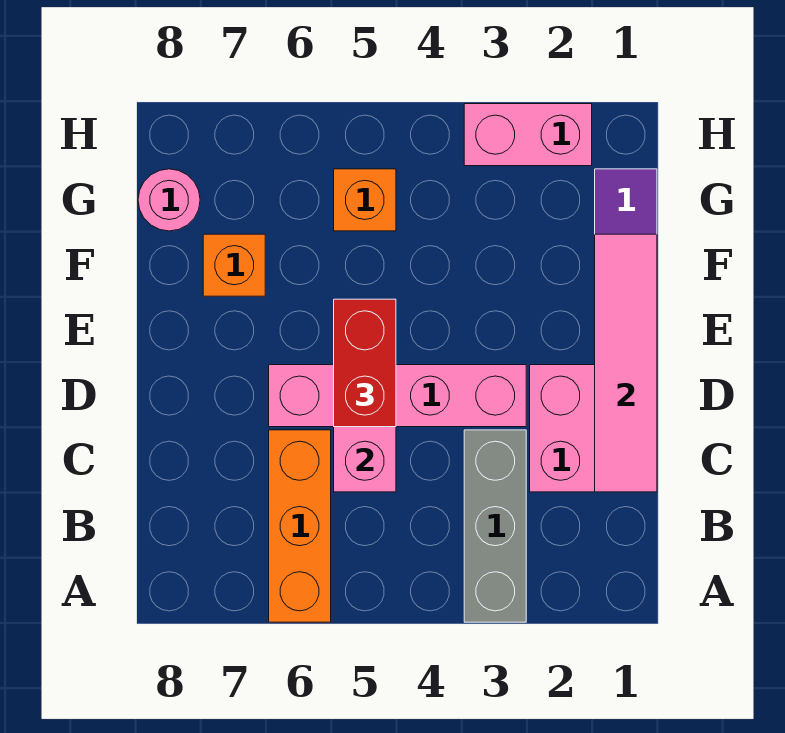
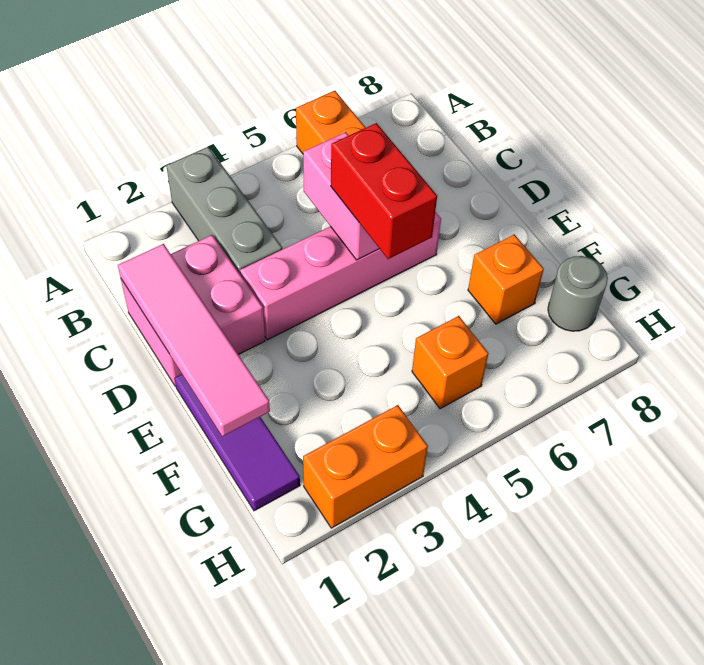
pink 1x1 round brick [138,169,200,231] -> grey 1x1 round brick [548,256,608,331]
pink 1x2 brick [464,104,592,166] -> orange 1x2 brick [303,405,428,528]

